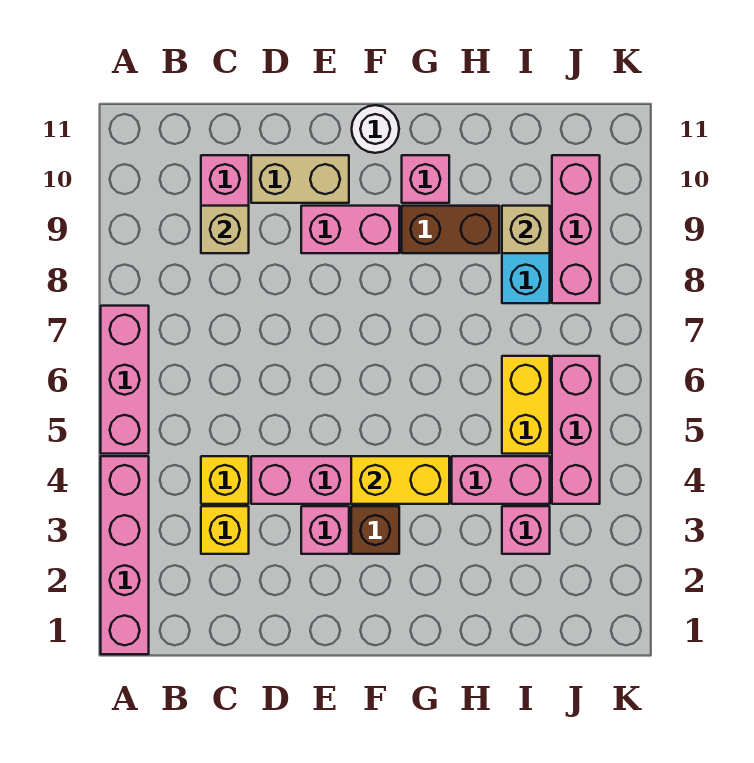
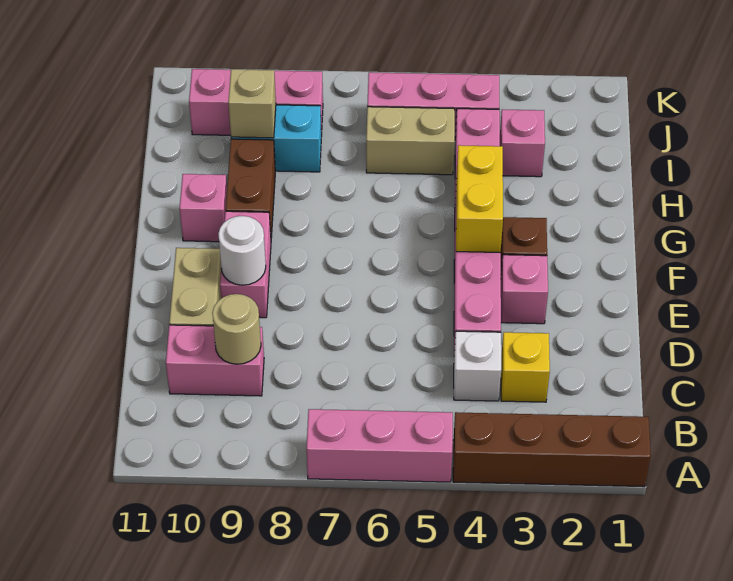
pink 1x4 brick [101,456,149,654] -> brown 1x4 brick [453,412,651,487]
yellow 1x1 brick [201,456,249,504] -> white 1x1 brick [454,331,501,401]
tan 1x1 brick [201,206,249,253] -> tan 1x1 round brick [212,294,261,364]
white 1x1 round brick [352,105,399,153] -> white 1x1 round brick moved to [218,216,266,285]
yellow 1x2 brick [502,356,550,454] -> tan 1x2 brick [366,107,455,175]

